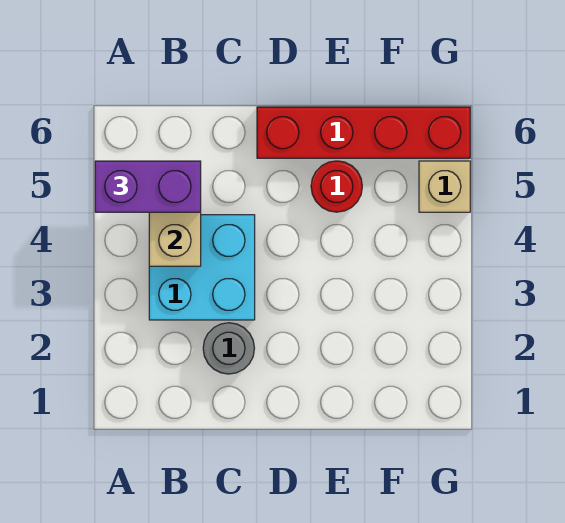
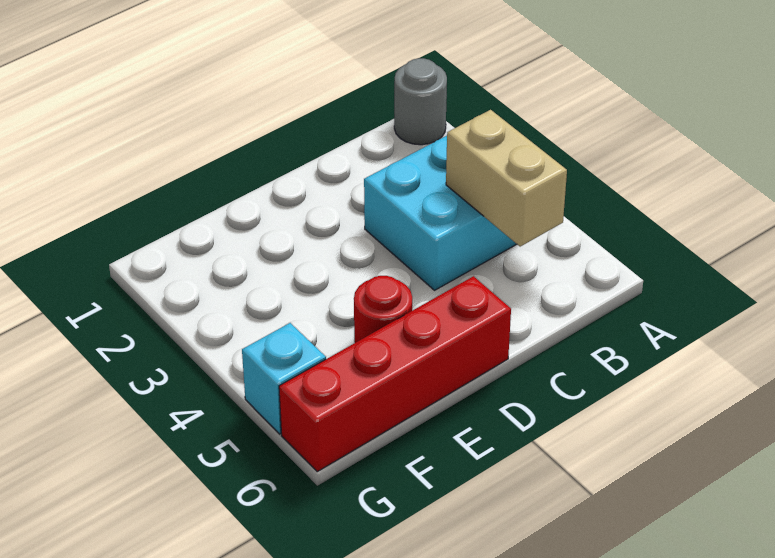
purple 1x2 brick [95,161,201,212] -> none
grey 1x1 round brick [203,323,254,374] -> grey 1x1 round brick moved to [394,58,447,145]
tan 1x1 brick [419,161,470,212] -> cyan 1x1 brick [242,323,326,434]

